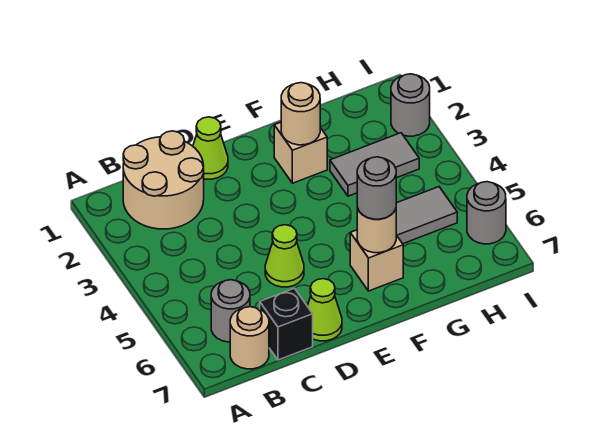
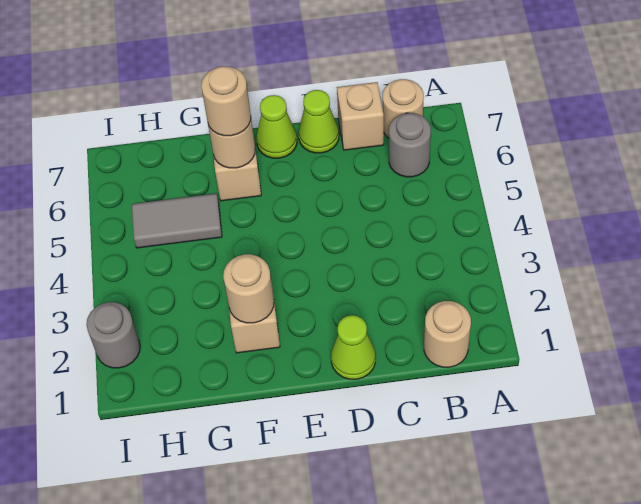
tan 2x2 round brick [123,131,204,229] -> tan 1x1 round brick [424,301,471,367]
black 1x1 brick [260,288,313,360] -> tan 1x1 brick [337,82,384,150]
lime 1x1 cone [265,225,304,287] -> lime 1x1 cone moved to [257,95,297,158]
grey 1x1 round brick [357,157,396,219] -> tan 1x1 round brick [201,66,251,136]
grey 1x2 tile [330,133,419,196] -> none
grey 1x1 round brick [467,182,506,244] -> none

